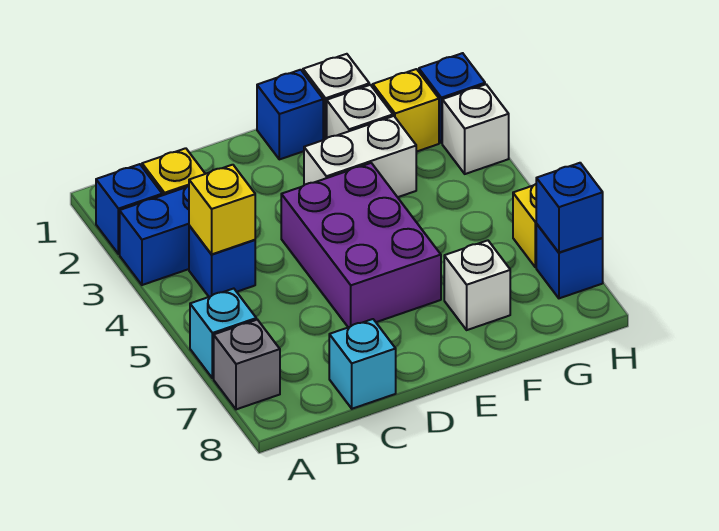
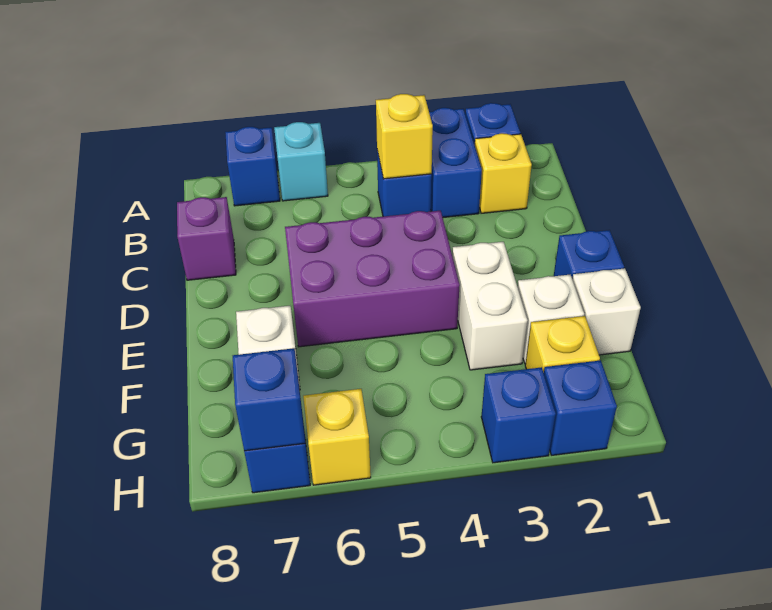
grey 1x1 brick [214,320,280,409] -> blue 1x1 brick [225,127,280,206]
cyan 1x1 brick [329,319,396,409] -> purple 1x1 brick [177,197,236,280]
white 1x1 brick [442,84,509,174] -> blue 1x1 brick [481,367,556,463]

